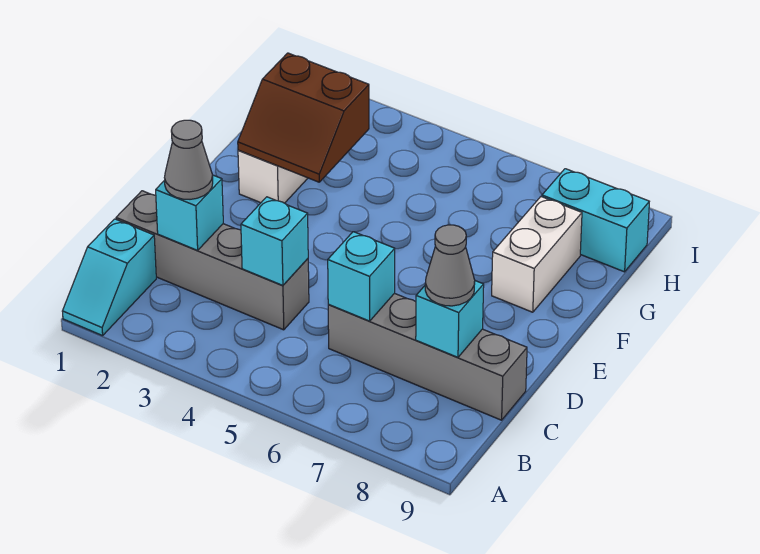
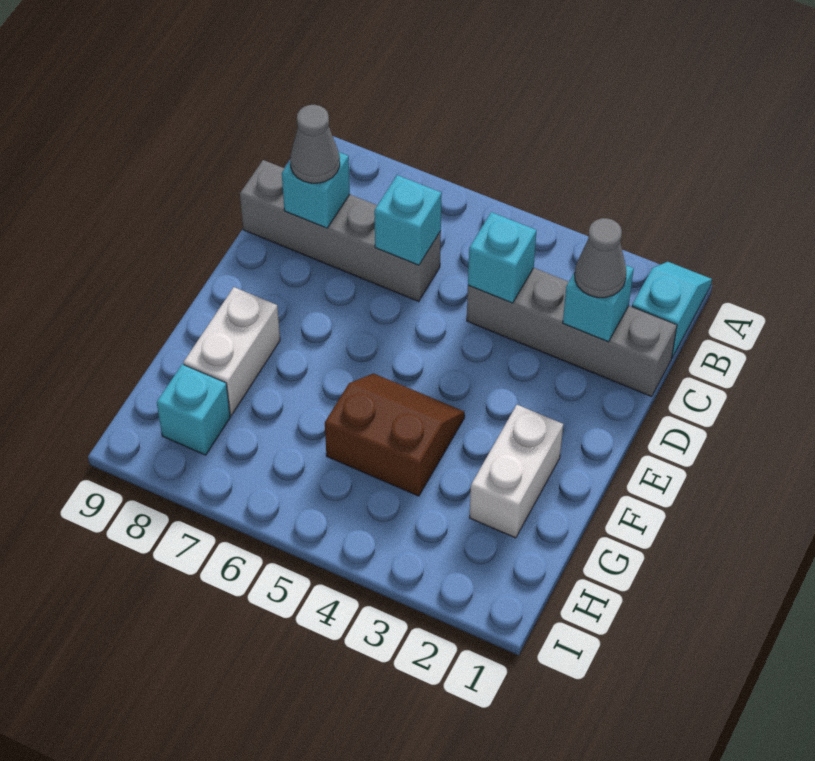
brown 2x2 slope [238,53,369,182] -> brown 2x2 slope moved to [325,373,465,496]
cyan 1x2 brick [542,169,649,272] -> cyan 1x1 brick [157,364,230,455]

